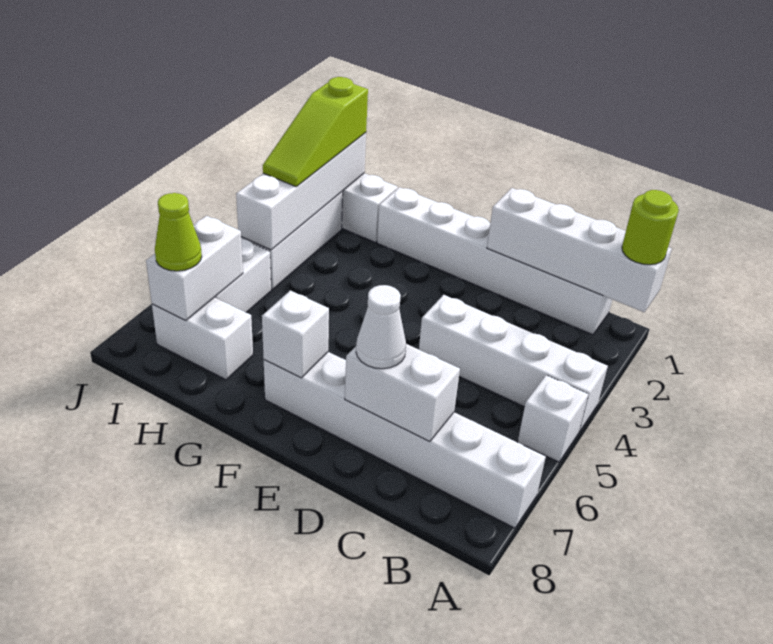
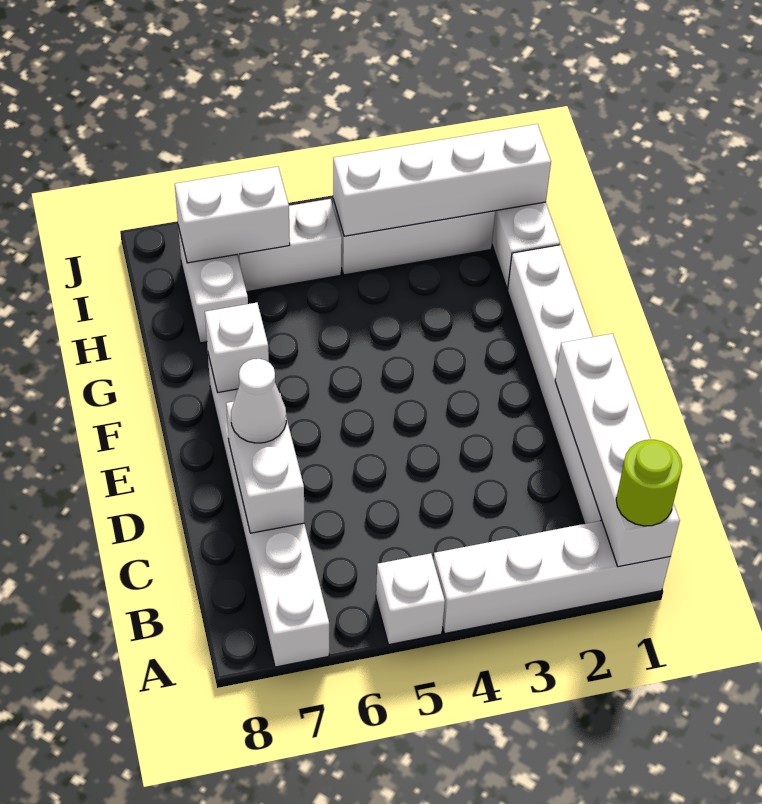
white 1x4 brick [419,295,608,432] -> white 1x4 brick turned to [433,521,670,633]
lime 1x3 slope [263,77,368,187] -> none
lime 1x1 cone [155,193,202,271] -> none

